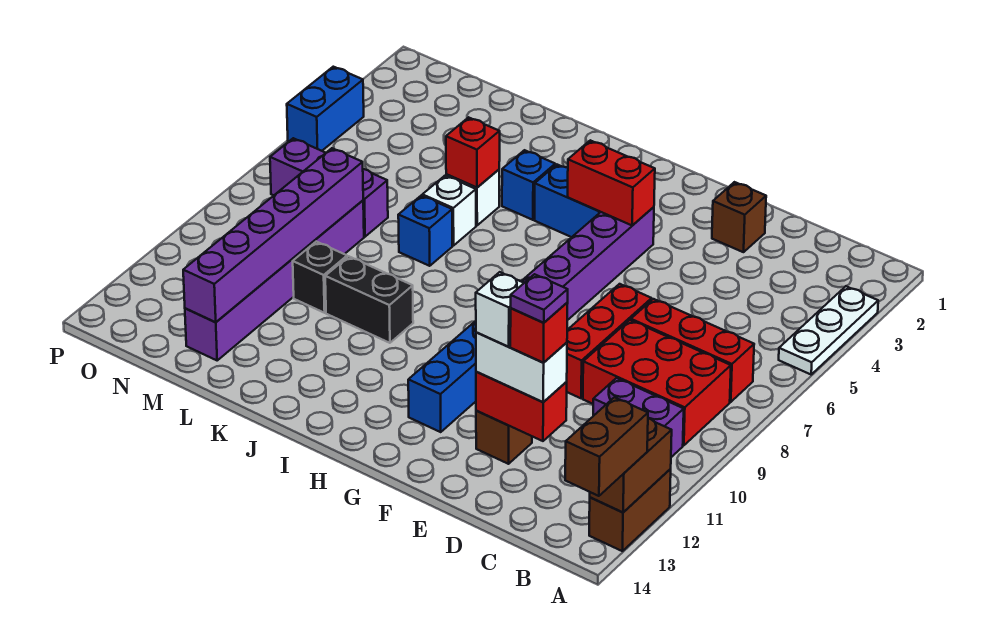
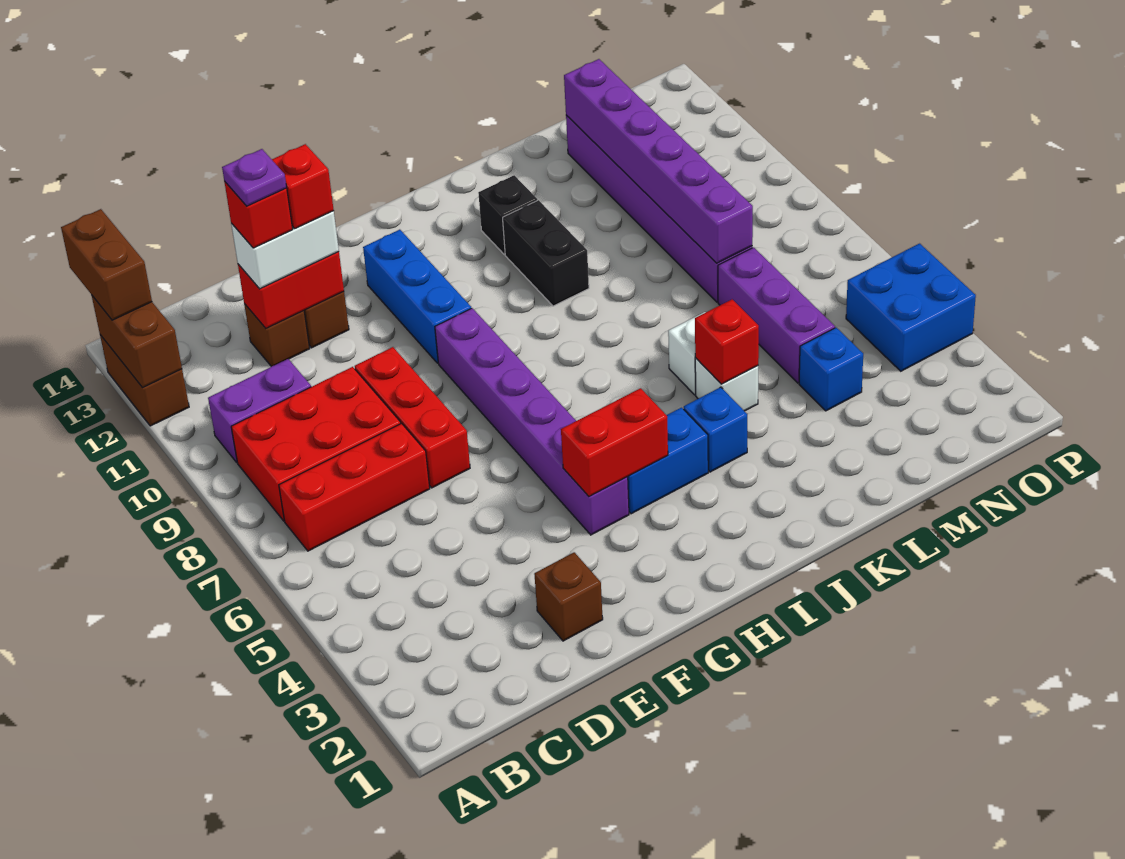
white 1x3 plate [779,286,878,374] -> none
none -> brown 1x1 brick [244,304,310,366]
white 1x1 brick [476,272,524,347] -> red 1x1 brick [272,144,334,228]
black 1x2 brick [325,256,413,343] -> black 1x2 brick turned to [503,200,589,306]
blue 1x1 brick [398,195,452,266] -> blue 1x1 brick moved to [799,328,863,411]
black 1x1 brick [293,242,347,313] -> black 1x1 brick moved to [478,175,537,255]
purple 1x3 brick [270,138,388,237] -> purple 1x3 brick turned to [718,247,835,383]
blue 1x2 brick [287,67,364,151] -> blue 2x2 brick [846,244,976,371]

